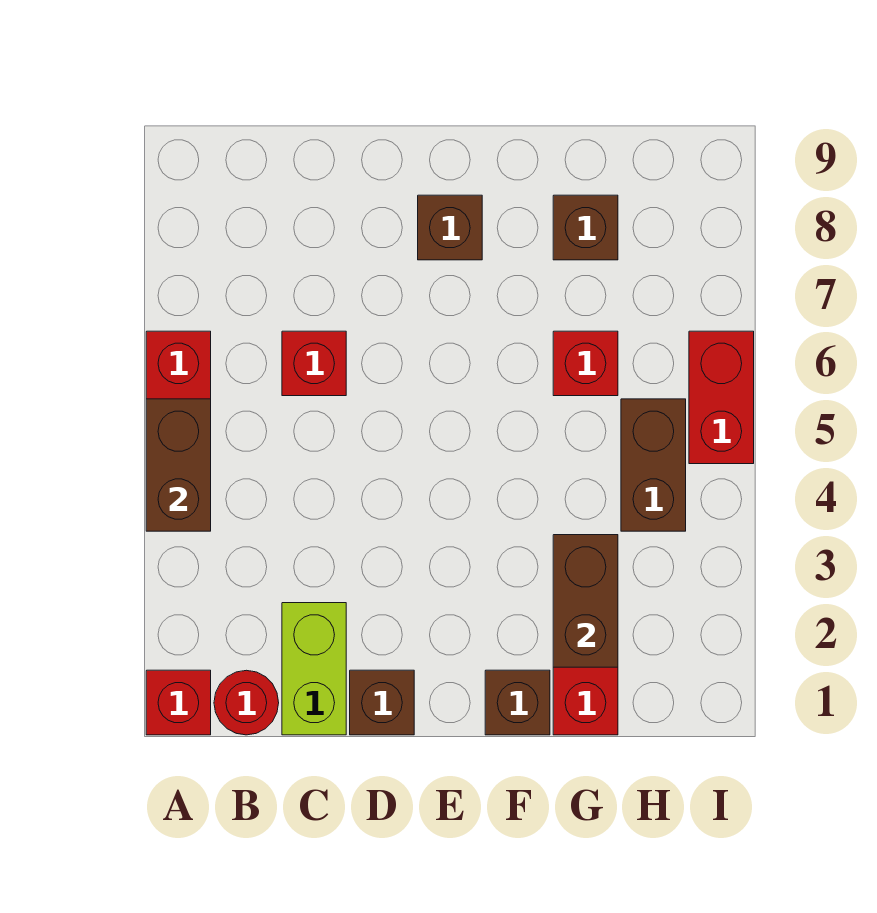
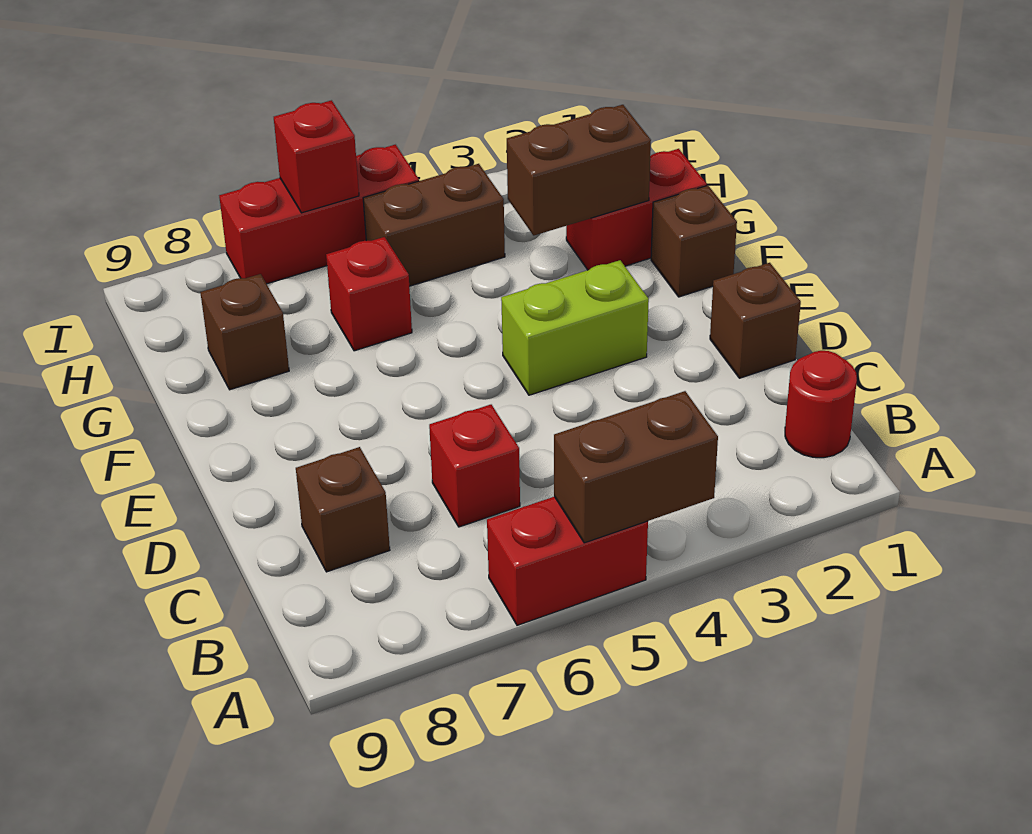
red 1x1 brick [146,670,211,735] -> red 1x1 brick moved to [274,100,359,213]
lime 1x2 brick [282,603,346,735] -> lime 1x2 brick moved to [501,260,649,395]
brown 1x1 brick [418,195,482,260] -> brown 1x1 brick moved to [296,447,390,572]
red 1x2 brick [689,331,754,464] -> red 1x3 brick [219,145,419,284]

